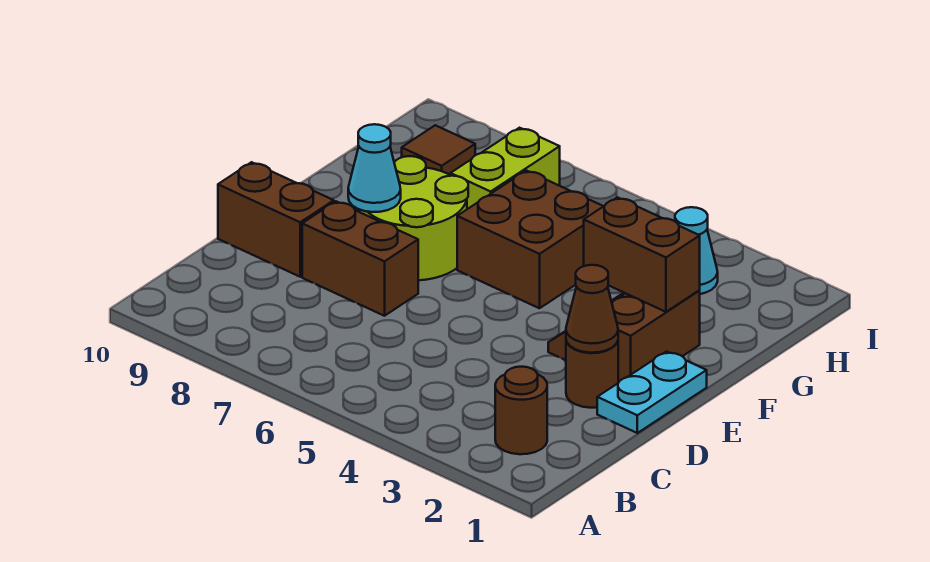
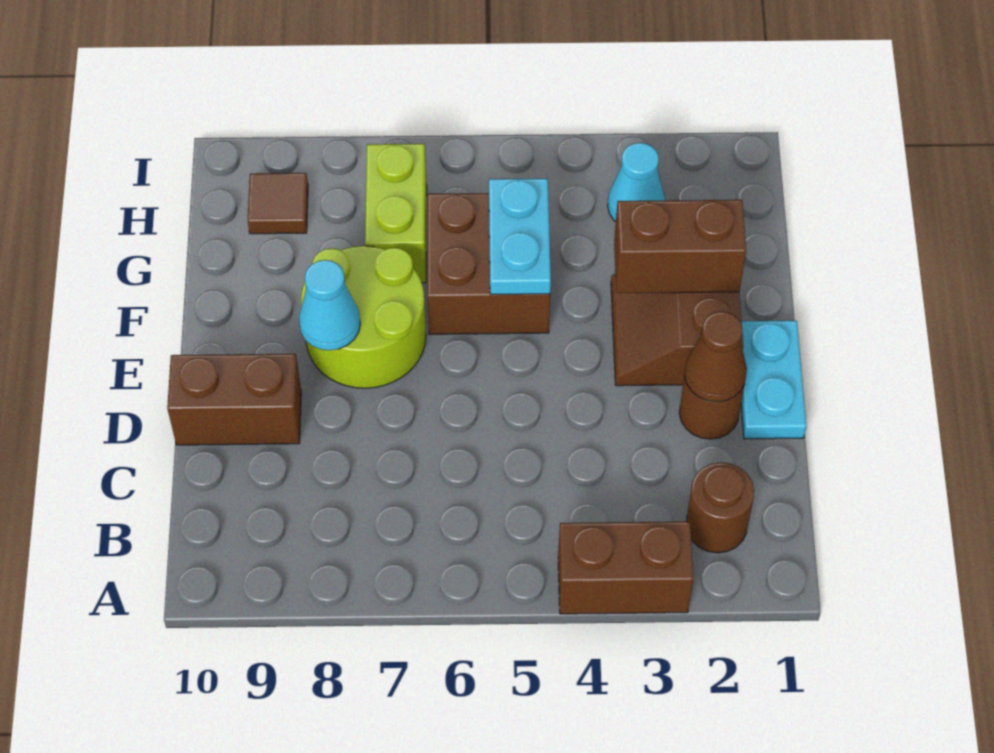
brown 1x2 brick [302,201,418,316] -> brown 1x2 brick moved to [558,522,693,614]
none -> cyan 1x2 plate [489,178,551,294]

